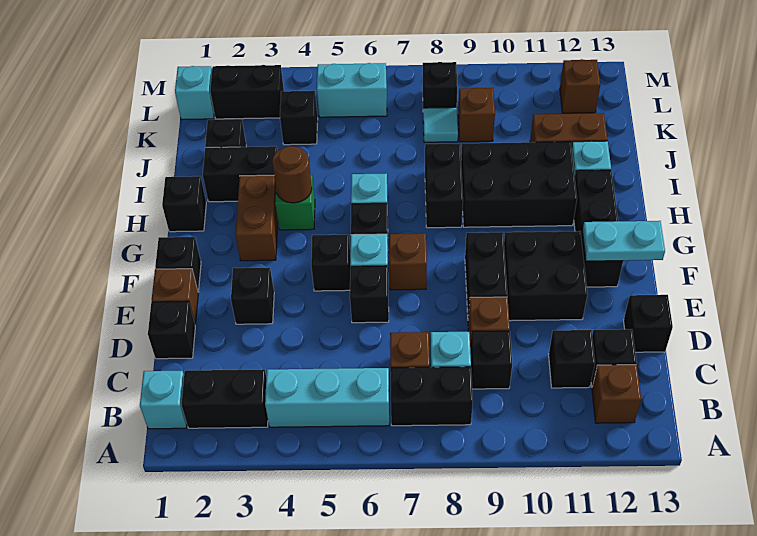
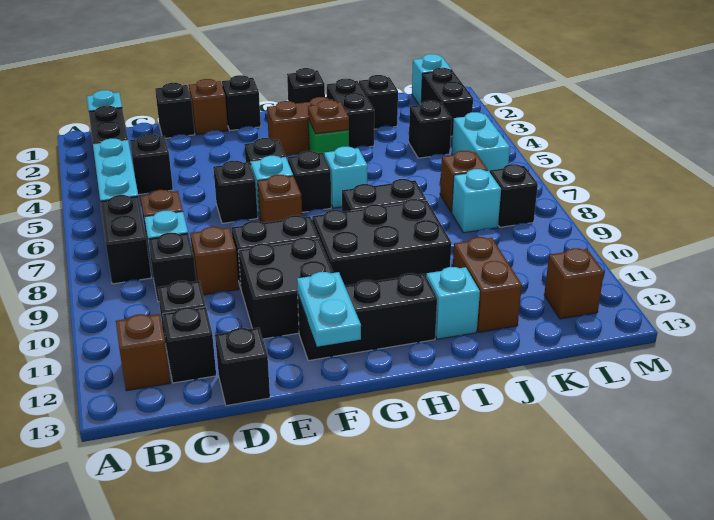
black 1x1 brick [231,267,274,324] -> black 1x1 brick moved to [130,134,173,195]
brown 1x1 round brick [272,146,312,203] -> brown 1x1 plate [308,100,349,134]
black 2x3 brick [461,142,577,227] -> black 2x3 brick turned to [312,199,452,286]
cyan 1x1 tile [423,107,458,142] -> cyan 1x1 brick [452,169,501,233]
brown 1x1 brick [458,88,495,142] -> brown 1x1 brick moved to [440,151,488,213]

